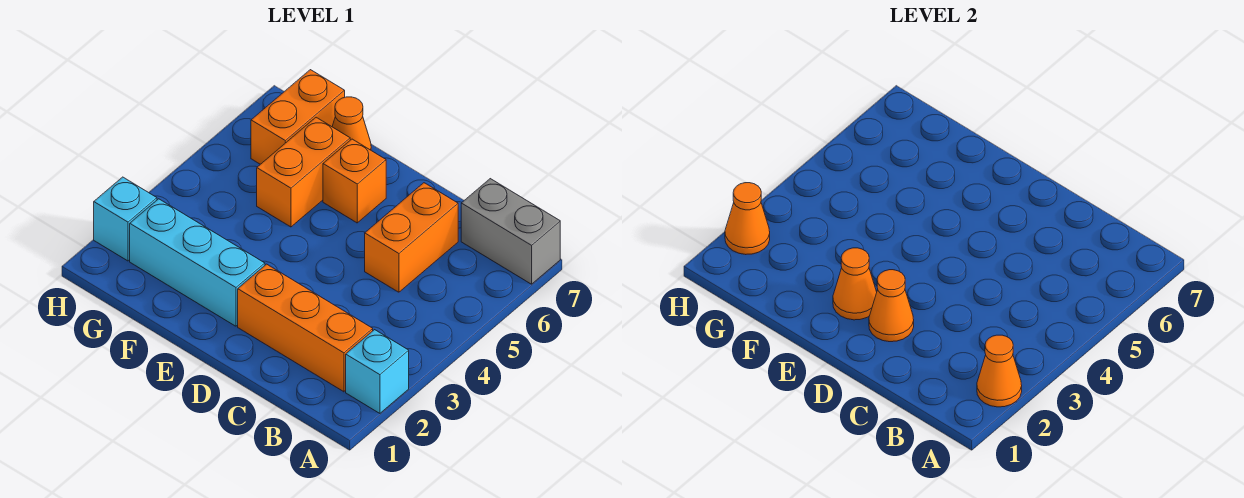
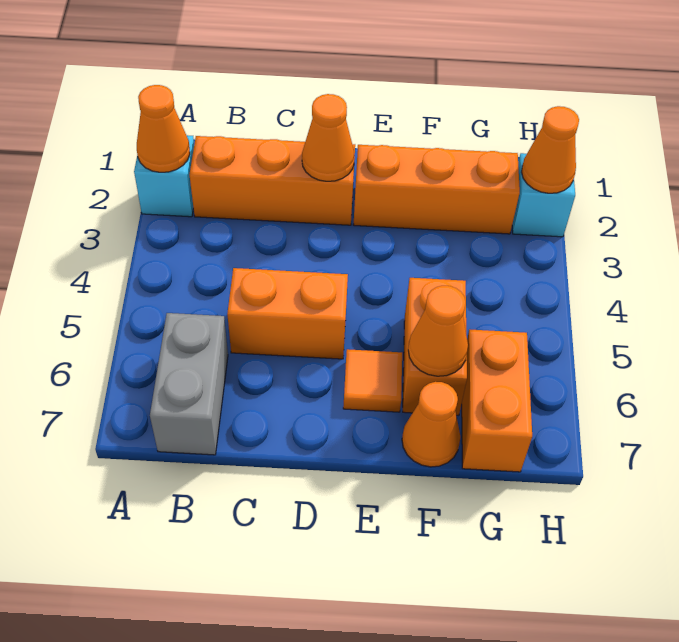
grey 1x2 brick [461,179,560,284] -> grey 1x2 brick turned to [150,313,228,455]
orange 1x2 brick [365,183,458,292] -> orange 1x2 brick turned to [227,268,348,359]
cyan 1x3 brick [130,199,265,326] -> orange 1x3 brick [354,145,520,234]
orange 1x1 cone [833,248,877,320] -> orange 1x1 cone moved to [408,286,468,376]
orange 1x1 brick [323,139,386,223] -> orange 1x1 tile [343,349,402,412]

